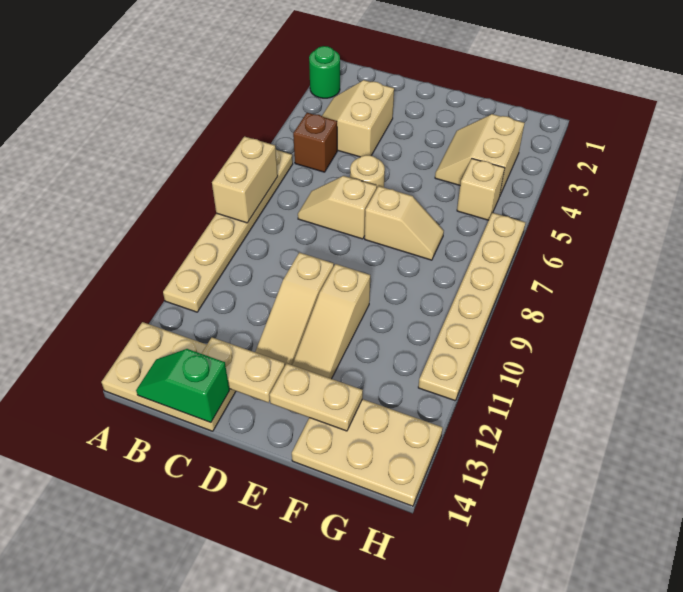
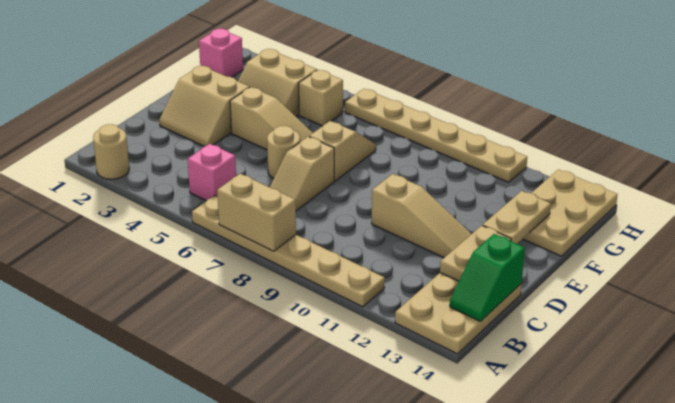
green 1x1 round brick [309,46,340,98] -> tan 1x1 round brick [93,124,129,179]
tan 2x2 slope [322,80,394,157] -> tan 2x2 slope moved to [159,65,250,147]
brown 1x1 brick [293,113,337,172] -> pink 1x1 brick [188,144,236,201]
tan 1x3 slope [292,264,370,379] -> tan 1x3 slope moved to [230,87,312,150]
none -> pink 1x1 brick [199,29,243,77]

